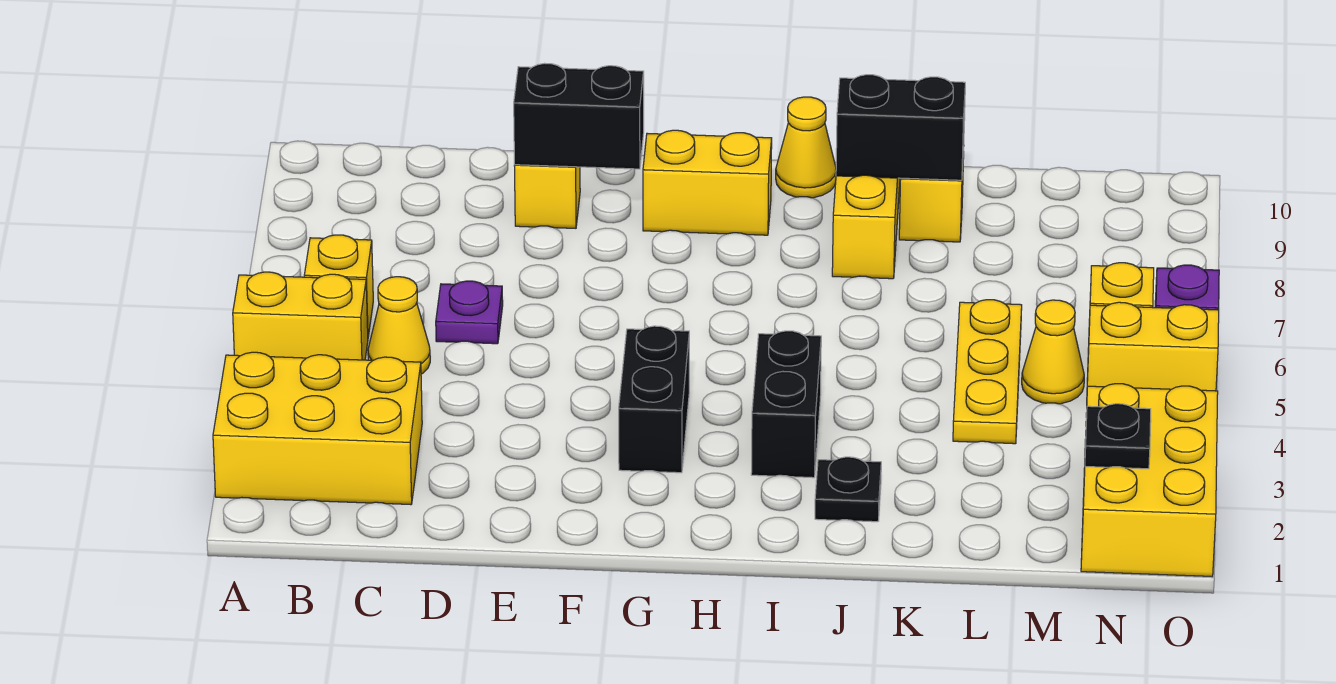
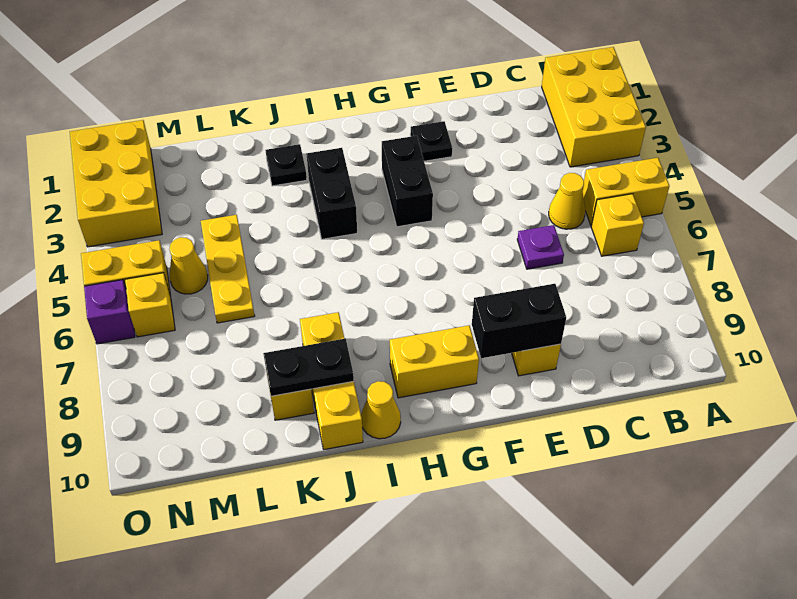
yellow 2x3 brick [213,352,422,505] -> yellow 2x3 brick turned to [542,47,646,167]
black 1x2 brick [836,75,965,180] -> black 1x2 plate [263,339,354,396]
black 1x1 plate [1085,404,1151,469] -> black 1x1 plate moved to [410,121,452,161]

